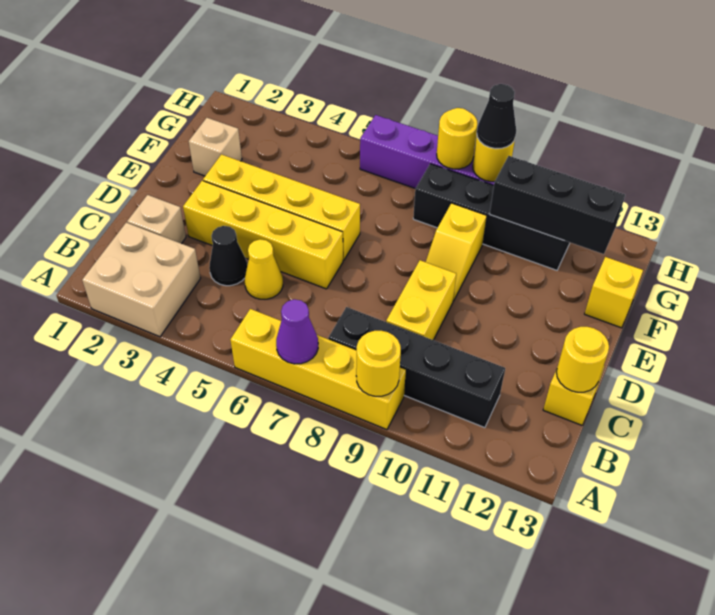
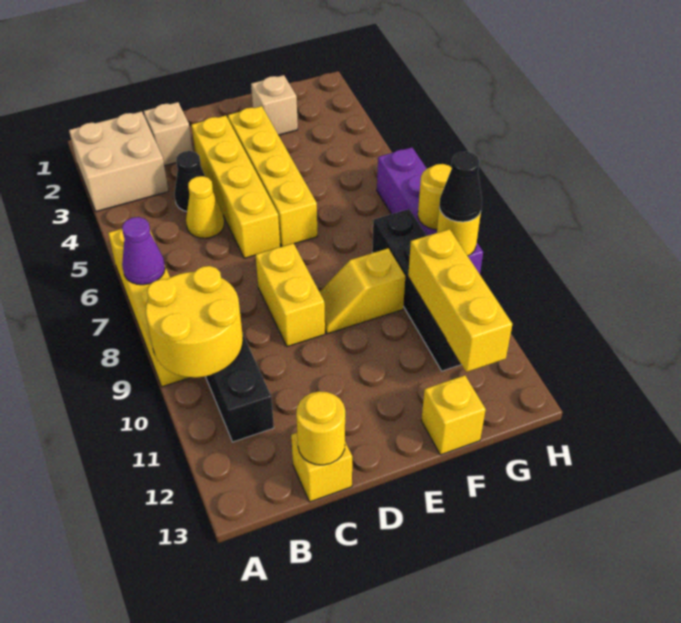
yellow 1x1 round brick [356,331,401,396] -> yellow 2x2 round brick [146,266,243,378]
yellow 1x2 brick [386,260,456,340] -> yellow 1x2 brick turned to [256,243,325,347]
black 1x3 brick [490,156,625,254] -> yellow 1x3 brick [408,229,512,372]

